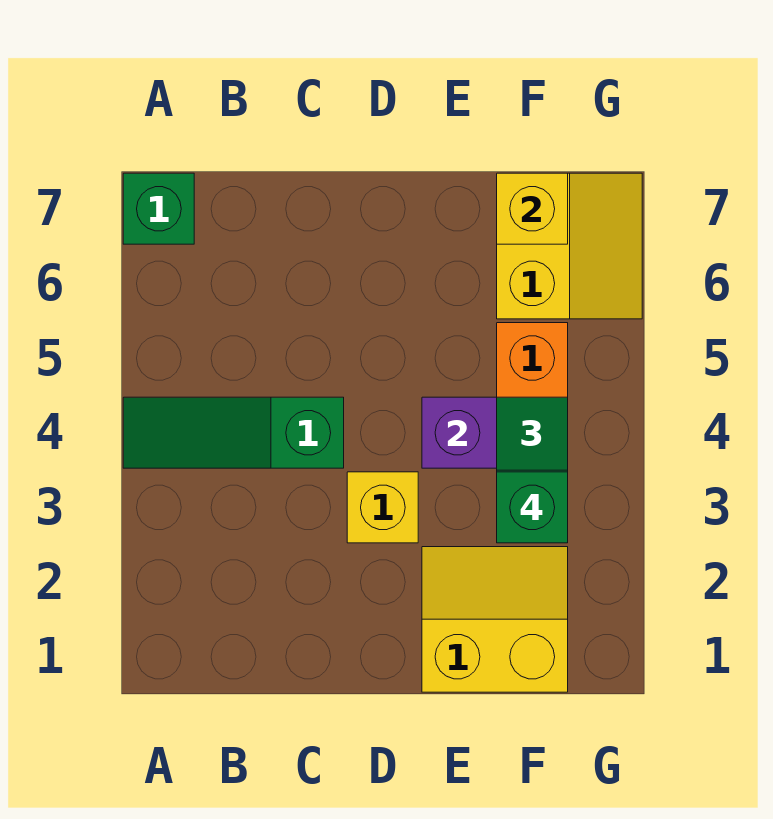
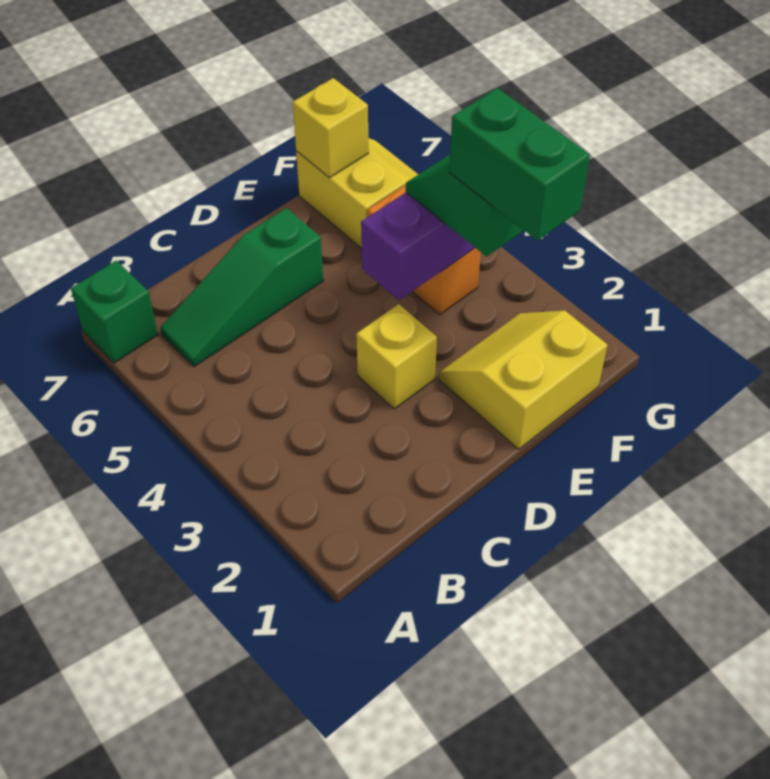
green 1x3 slope [123,397,344,468] -> green 1x3 slope moved to [160,208,323,367]
green 1x1 brick [497,472,568,543] -> green 1x2 brick [449,88,590,241]

